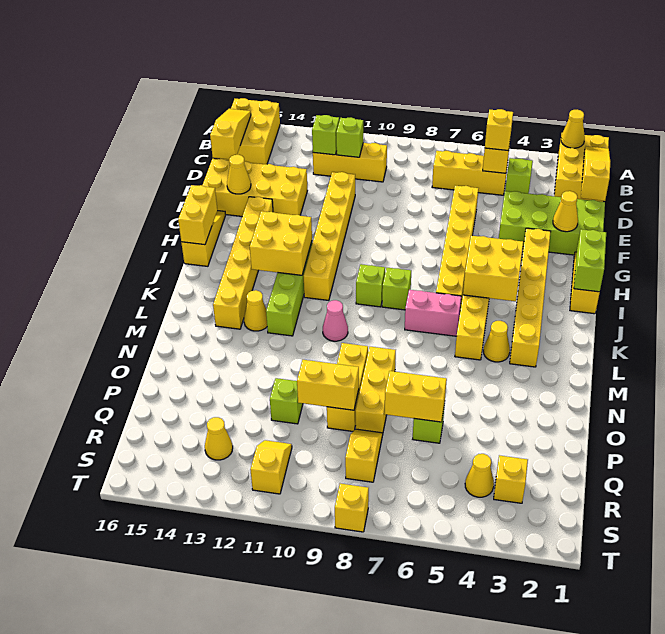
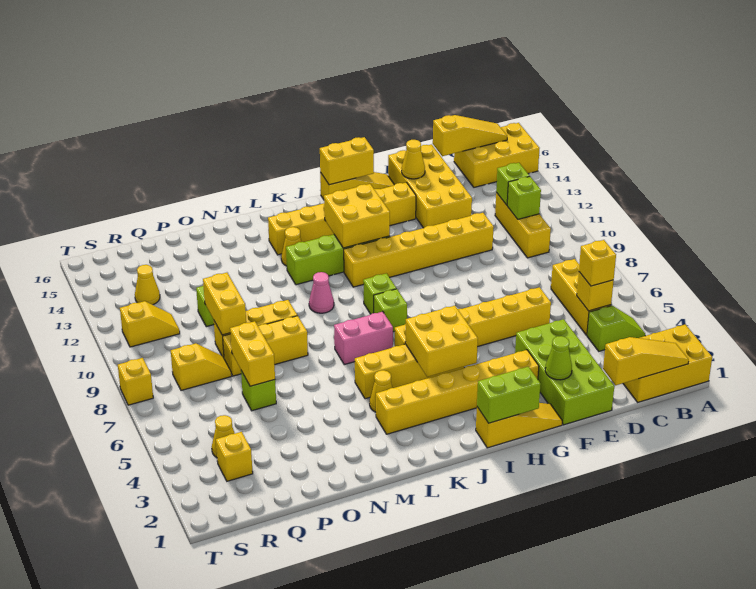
yellow 1x1 cone [561,110,585,148] -> none
yellow 1x1 cone [553,191,578,232] -> lime 1x1 cone [545,336,572,380]
pink 1x2 brick [405,290,461,336] -> pink 1x2 brick turned to [334,312,393,365]

